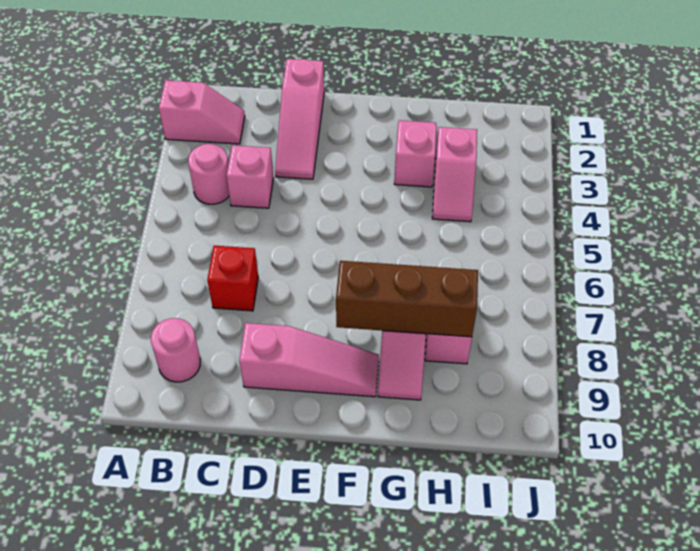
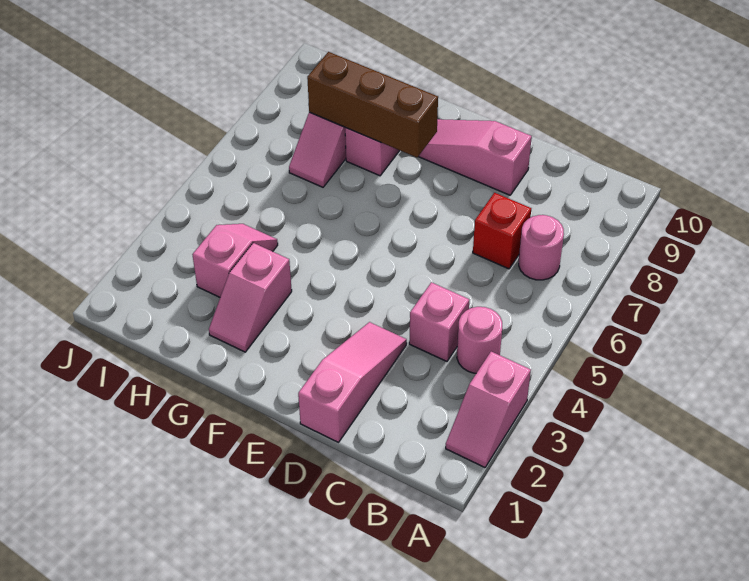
pink 1x2 slope [159,80,245,144] -> pink 1x2 slope turned to [446,352,531,467]
pink 1x1 round brick [151,318,200,382] -> pink 1x1 round brick moved to [519,215,564,280]

